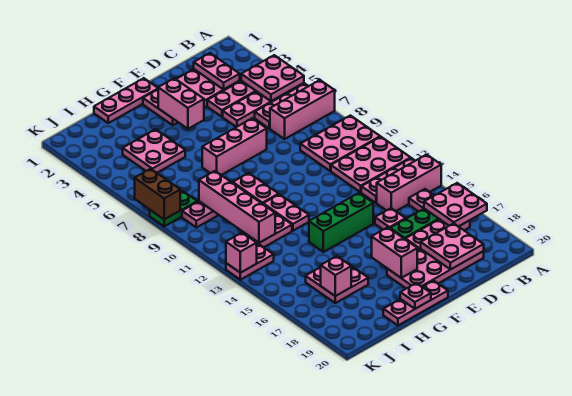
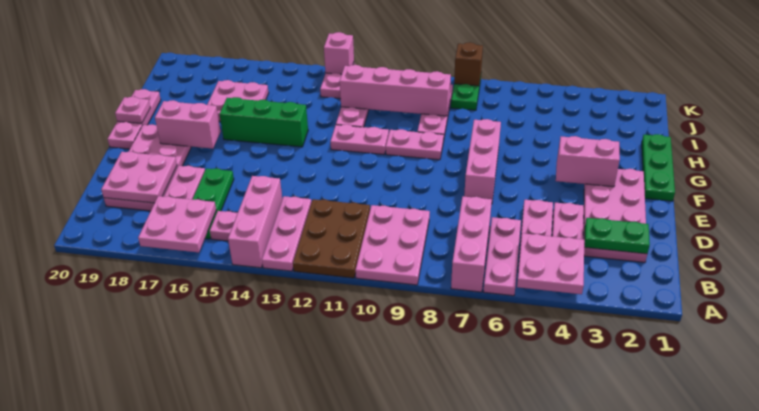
pink 2x3 plate [331,137,410,192] -> brown 2x3 plate [293,199,370,278]
pink 1x2 plate [194,53,240,90] -> green 1x2 plate [584,218,650,254]
pink 1x1 plate [375,208,406,230] -> none
green 1x3 brick [309,193,373,252] -> green 1x3 brick turned to [219,97,308,147]
pink 1x3 plate [94,78,158,123] -> green 1x3 plate [642,134,675,201]
pink 2x2 plate [123,129,185,173] -> none
pink 1x1 brick [321,256,351,296] -> none
brown 1x2 brick [135,169,180,219] -> brown 1x1 brick [454,42,483,86]

